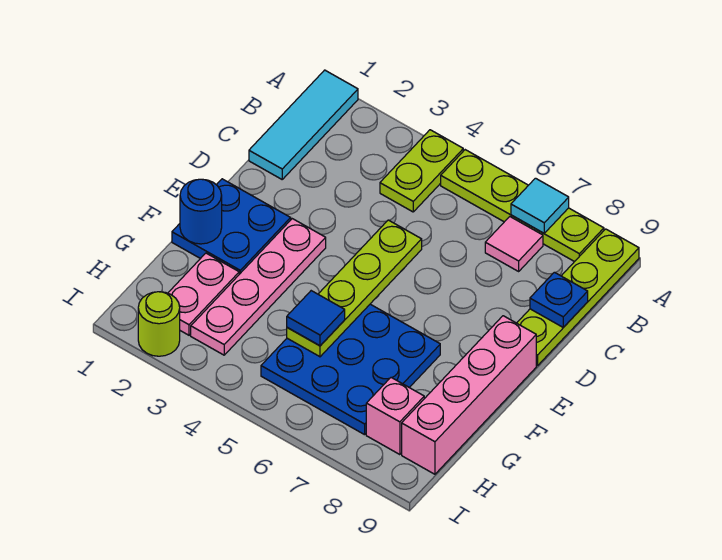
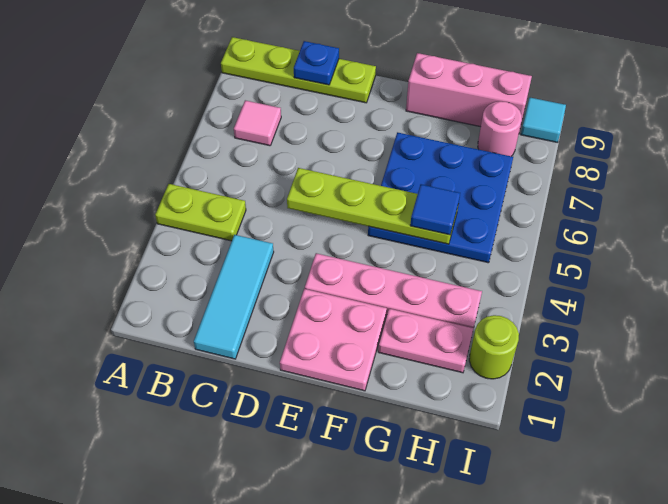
cyan 1x3 tile [249,70,358,179] -> cyan 1x3 tile turned to [194,235,274,359]
lime 1x4 plate [441,150,604,262] -> none
cyan 1x1 tile [511,178,569,233] -> cyan 1x1 tile moved to [521,97,566,143]
blue 2x2 plate [172,179,291,274] -> pink 2x2 plate [280,289,387,391]
pink 1x4 brick [402,316,536,474] -> pink 1x3 brick [406,53,532,131]
blue 1x1 round brick [180,179,222,244] -> none
pink 1x1 brick [366,378,424,455] -> pink 1x1 round brick [478,101,522,156]

